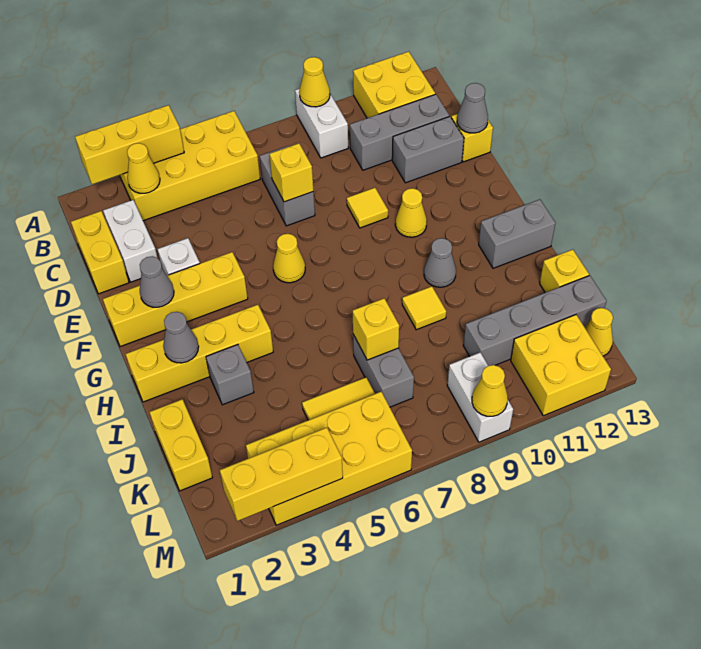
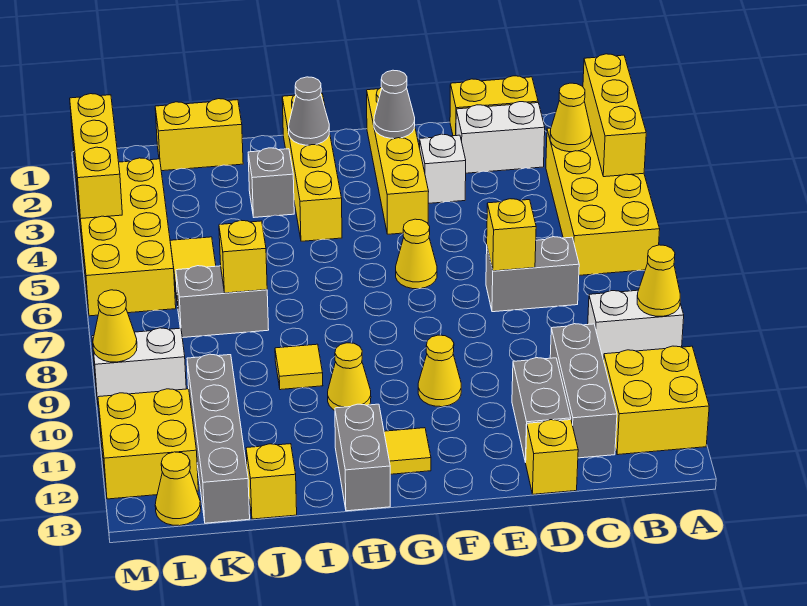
grey 1x1 cone [457,83,488,133] -> none
yellow 1x1 tile [347,188,388,228] -> yellow 1x1 tile moved to [384,428,431,474]
grey 1x1 cone [424,238,456,287] -> yellow 1x1 cone [328,343,371,410]

